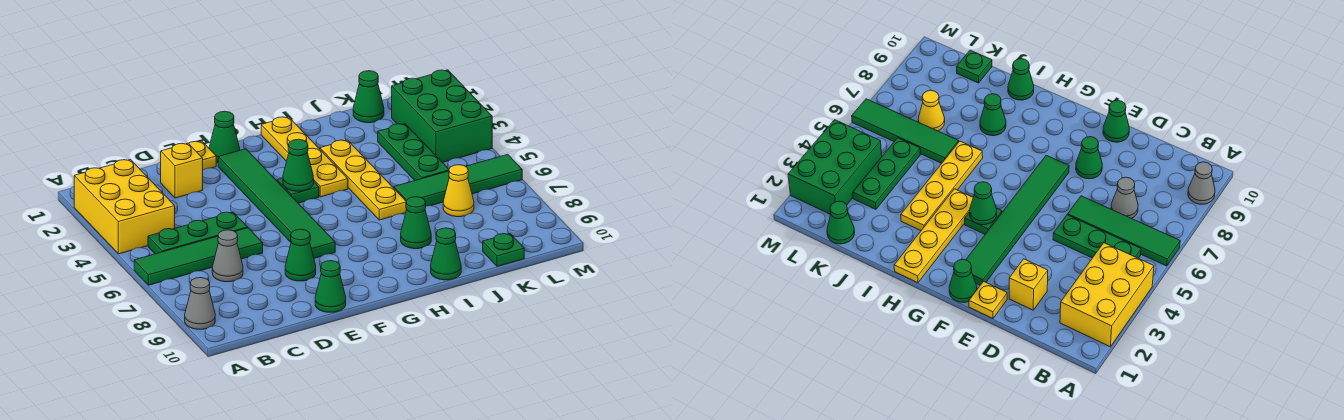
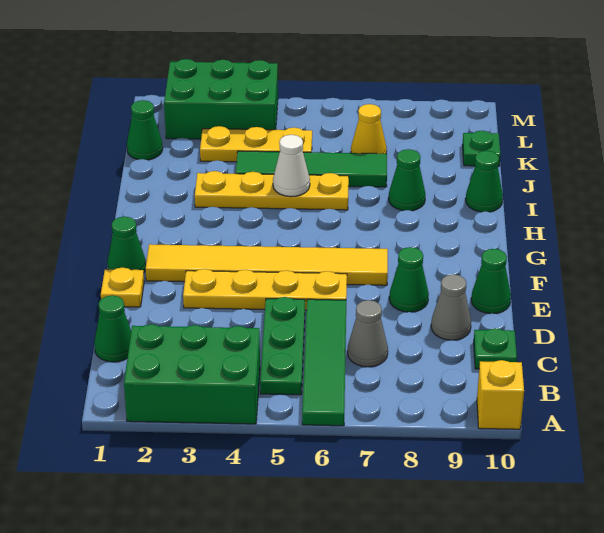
yellow 2x3 brick [74,160,175,254] -> green 2x3 brick [124,324,260,424]
grey 1x1 cone [185,278,215,329] -> grey 1x1 cone moved to [431,274,471,340]
yellow 1x1 brick [161,143,203,198] -> yellow 1x1 brick moved to [477,360,524,429]
green 1x6 tile [218,149,335,258] -> yellow 1x6 tile [146,244,388,285]
green 1x1 plate [277,178,319,203] -> green 1x1 plate moved to [474,328,517,369]
green 1x1 cone [283,139,314,191] -> green 1x1 cone moved to [94,295,131,362]
yellow 1x4 plate [261,117,348,197] -> yellow 1x4 plate moved to [183,269,347,310]
none -> white 1x1 cone [273,135,310,197]
green 1x4 tile [394,154,522,206] -> green 1x4 tile turned to [236,151,387,187]
green 1x3 plate [378,124,449,180] -> yellow 1x3 plate [200,126,312,162]

